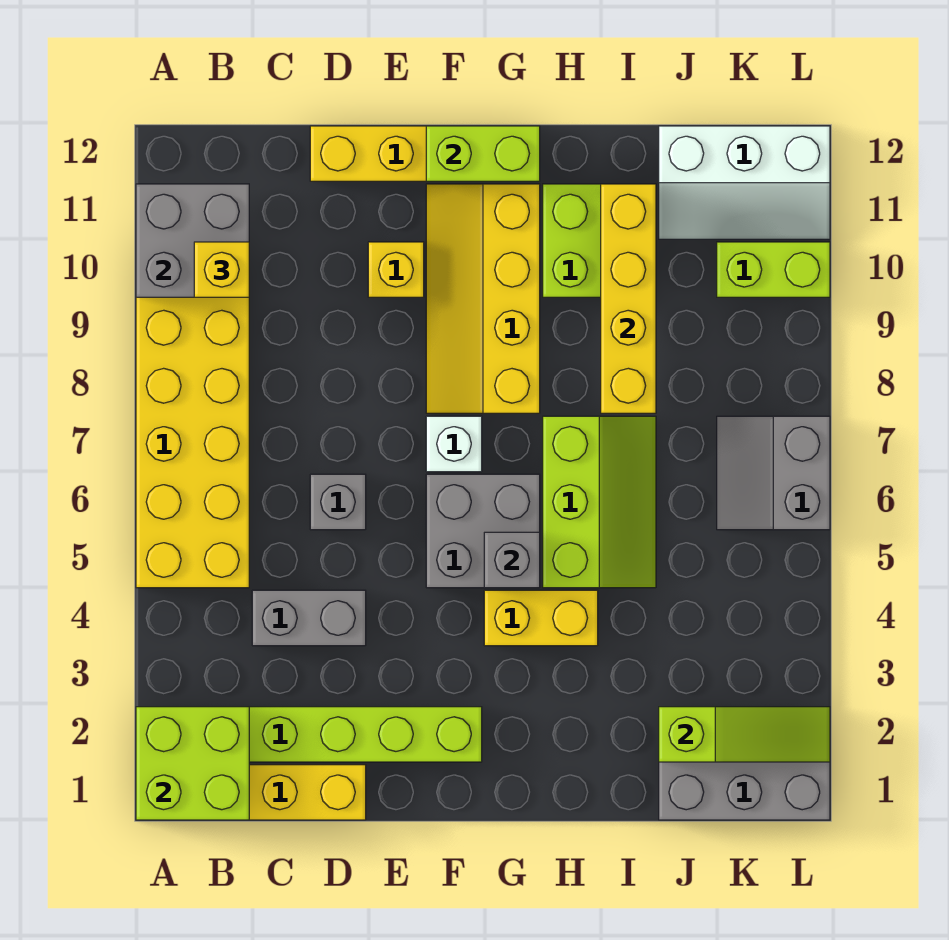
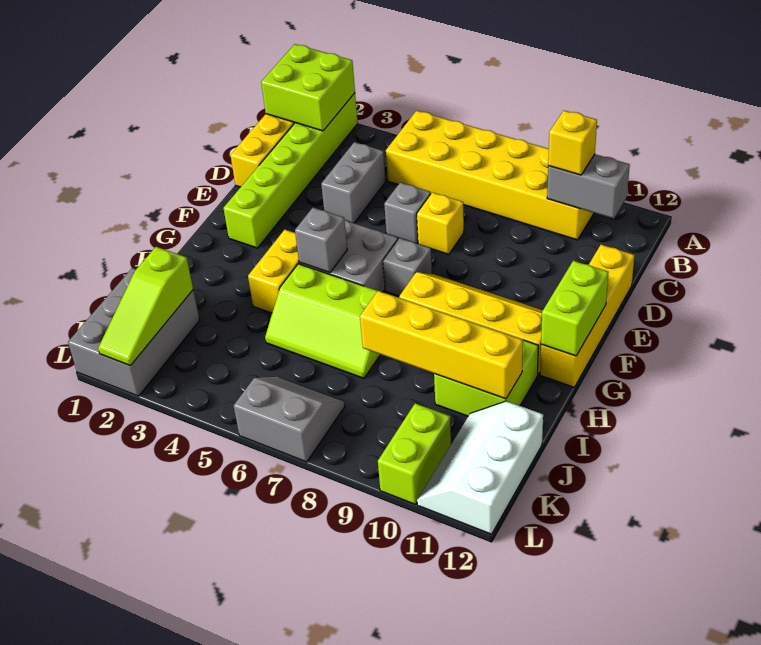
grey 2x2 brick [136,184,249,297] -> grey 1x2 brick [547,154,630,219]
yellow 1x1 brick [368,242,424,297] -> yellow 1x1 brick moved to [417,192,464,255]
white 1x1 brick [426,416,482,472] -> grey 1x1 brick [383,238,432,296]

